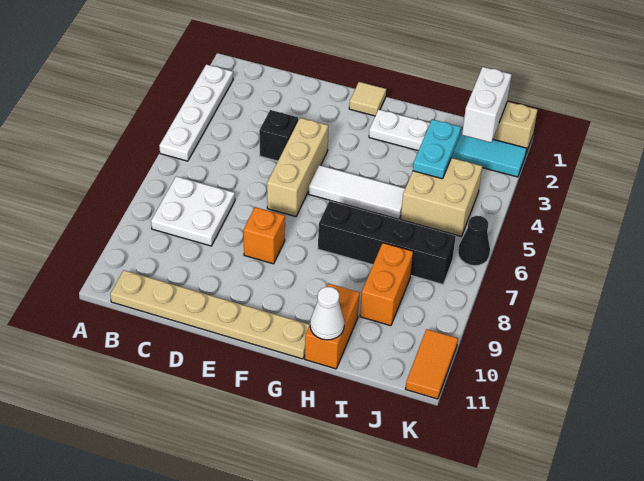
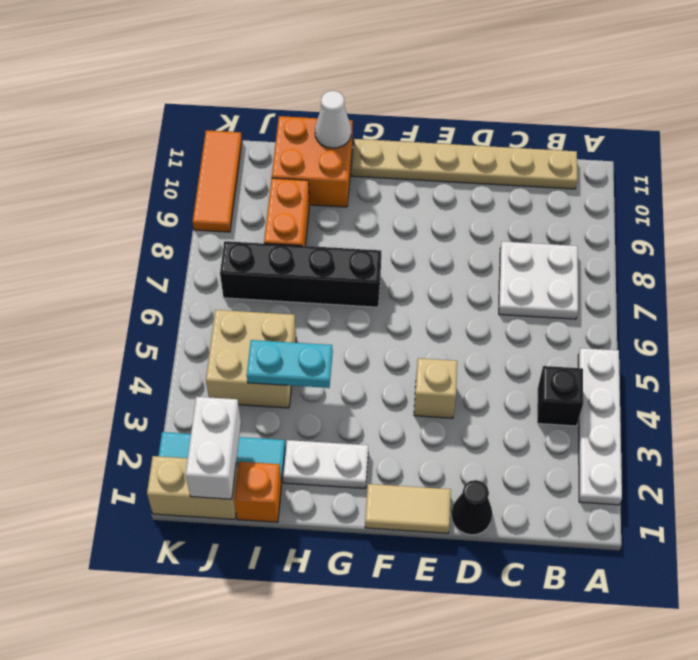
black 1x1 brick [259,110,298,161] -> black 1x1 brick moved to [537,366,583,426]
tan 1x3 brick [267,118,328,217] -> tan 1x1 brick [414,358,457,418]
orange 1x1 brick [243,207,285,264] -> orange 1x1 brick moved to [234,462,282,522]
tan 1x1 tile [349,82,386,116] -> tan 1x2 tile [365,484,451,533]
white 1x3 tile [309,165,405,219] -> none
orange 1x2 brick [305,283,360,369] -> orange 2x2 brick [272,116,353,207]
cyan 1x2 plate [413,119,461,179] -> cyan 1x2 plate turned to [247,340,333,388]
black 1x1 cone [458,216,490,266] -> black 1x1 cone moved to [451,480,492,535]
orange 1x2 tile [406,329,458,399] -> orange 1x3 tile [193,130,242,232]

